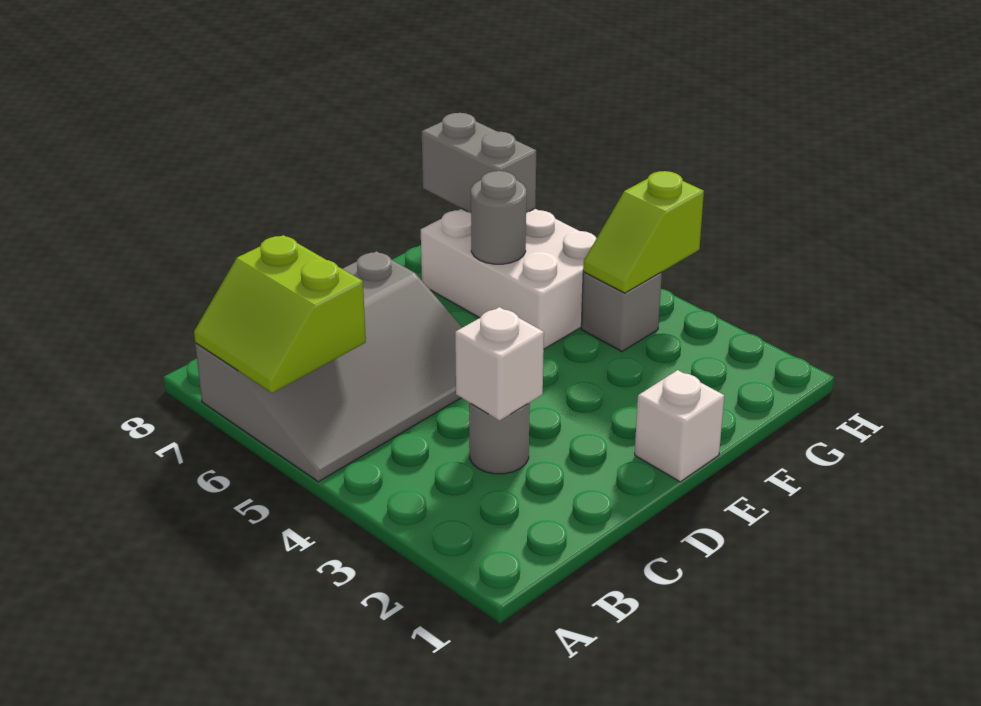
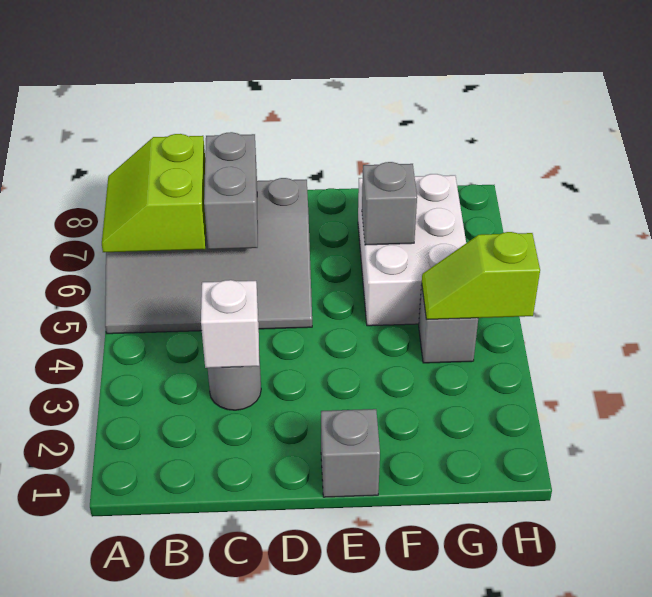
white 1x1 brick [635,370,724,482] -> grey 1x1 brick [321,409,380,497]
grey 1x1 round brick [471,171,526,264] -> grey 1x1 brick [362,162,417,245]
grey 1x2 brick [422,113,536,213] -> grey 1x2 brick moved to [204,132,258,249]

